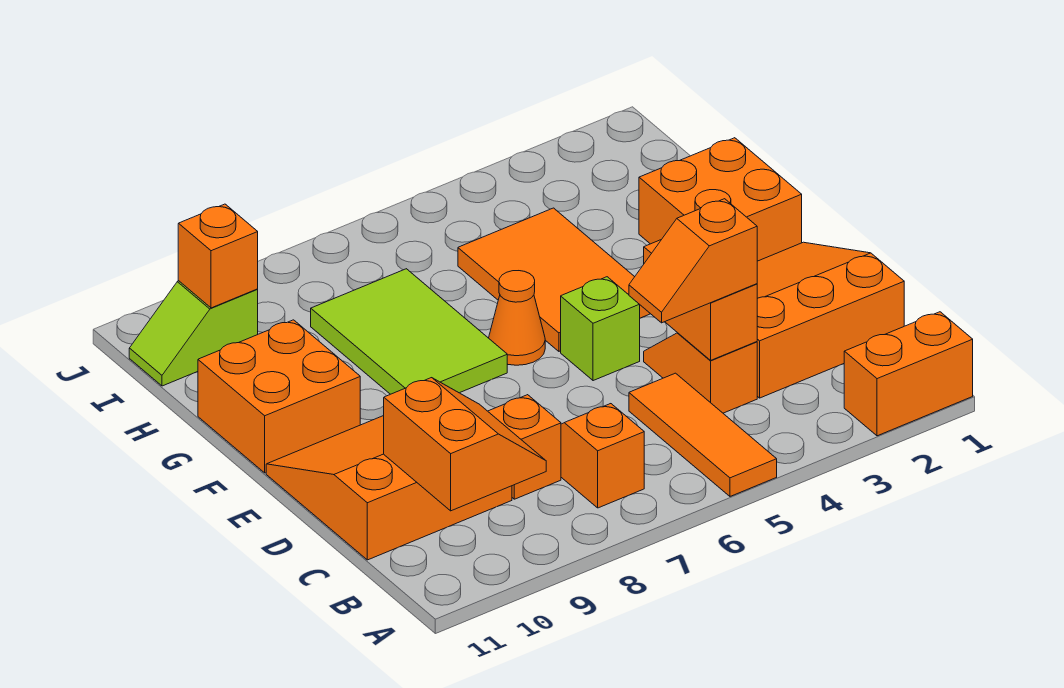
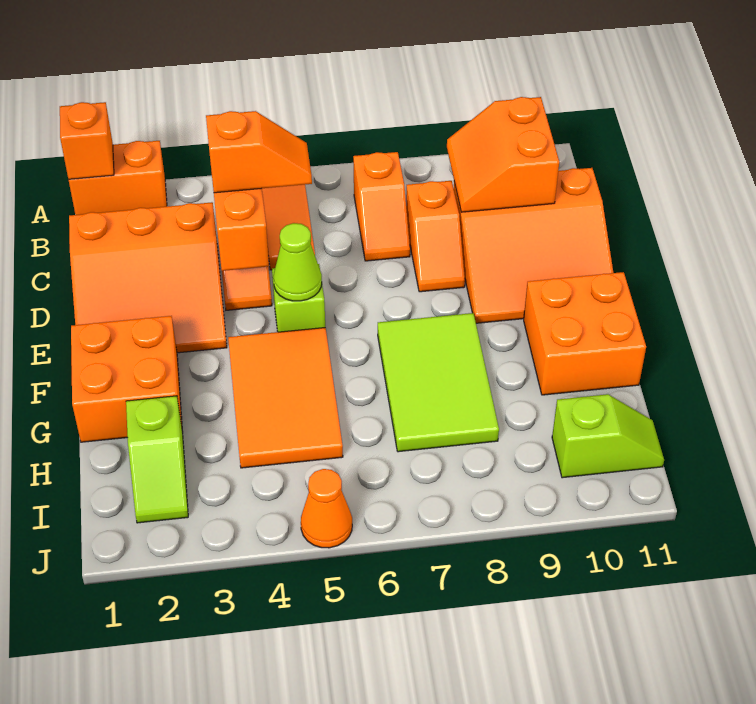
none -> lime 1x1 cone [273,223,322,301]
orange 1x1 cone [489,271,545,365] -> orange 1x1 cone moved to [301,469,352,548]
none -> lime 1x2 slope [126,396,188,523]
orange 1x1 brick [178,204,258,308] -> orange 1x1 brick moved to [60,102,114,179]

